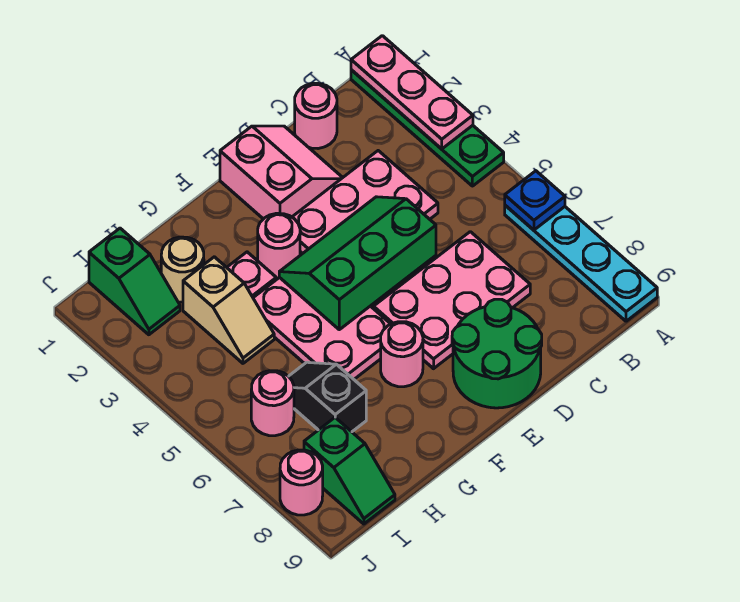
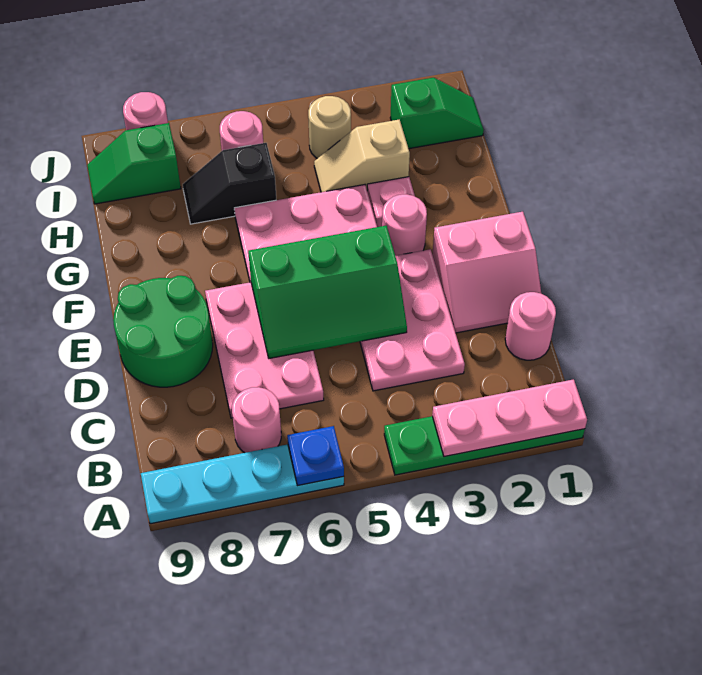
green 2x3 slope [279,197,436,330] -> green 2x3 slope turned to [248,226,407,358]
pink 1x1 round brick [381,322,423,387] -> pink 1x1 round brick moved to [232,387,281,453]
tan 1x1 round brick [161,237,204,302] -> tan 1x1 round brick moved to [308,96,351,159]
black 1x2 slope [289,362,366,432] -> black 1x2 slope turned to [183,143,276,224]
green 1x2 slope [89,228,180,335] -> green 1x2 slope turned to [390,78,484,149]

